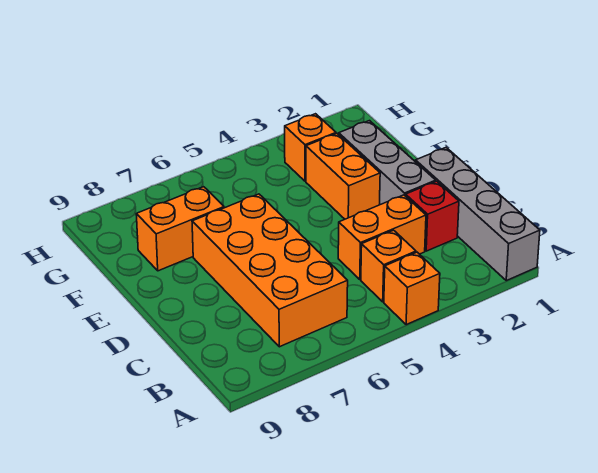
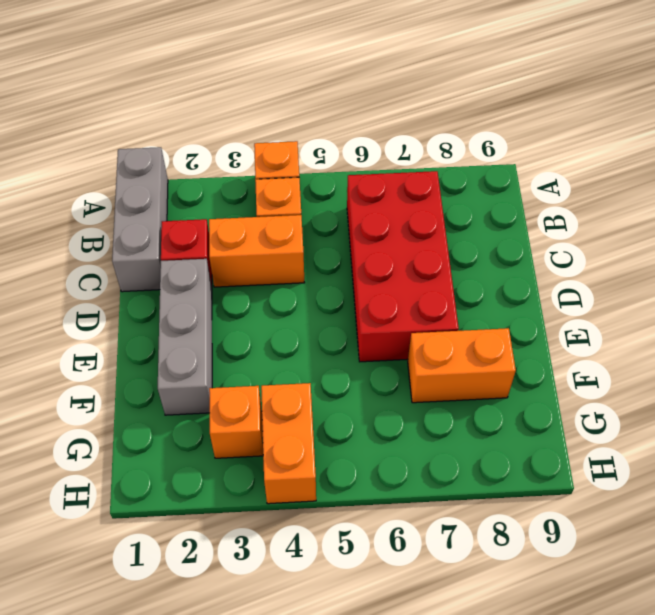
grey 1x4 brick [416,148,540,281] -> grey 1x3 brick [112,147,168,292]
orange 2x4 brick [192,194,348,347] -> red 2x4 brick [347,171,459,362]
orange 1x2 brick [306,134,380,219] -> orange 1x2 brick moved to [261,383,316,504]

